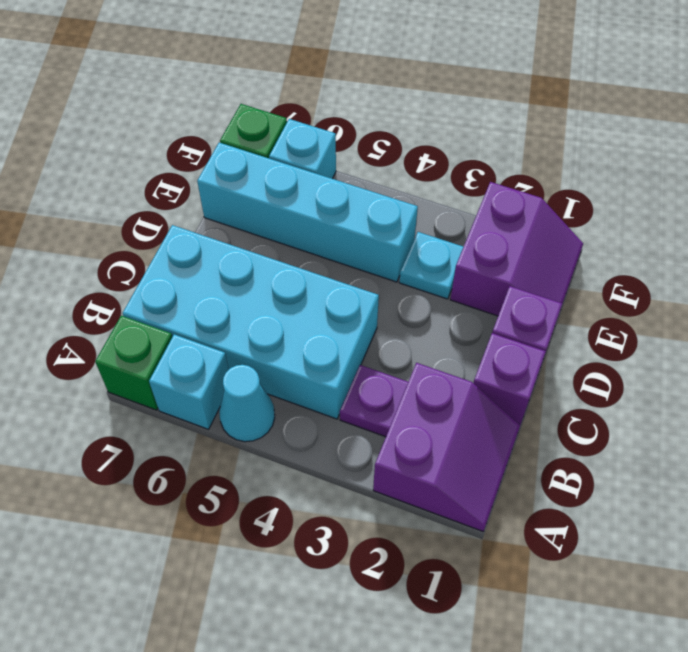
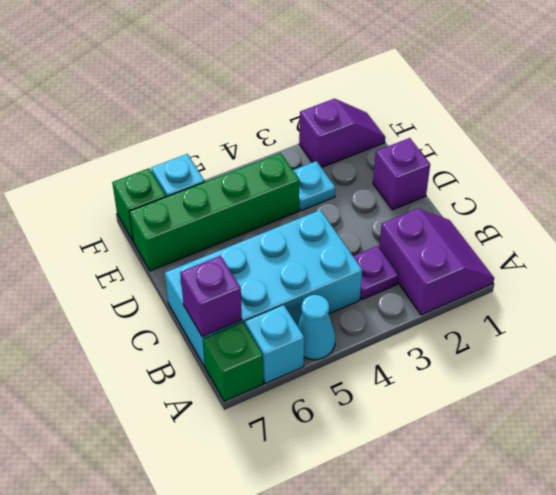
purple 1x1 brick [474,333,546,425] -> purple 1x1 brick moved to [180,256,242,337]
purple 2x2 slope [450,182,583,316] -> purple 1x2 slope [299,99,385,167]
cyan 1x4 brick [197,143,418,282] -> green 1x4 brick [129,153,299,271]

